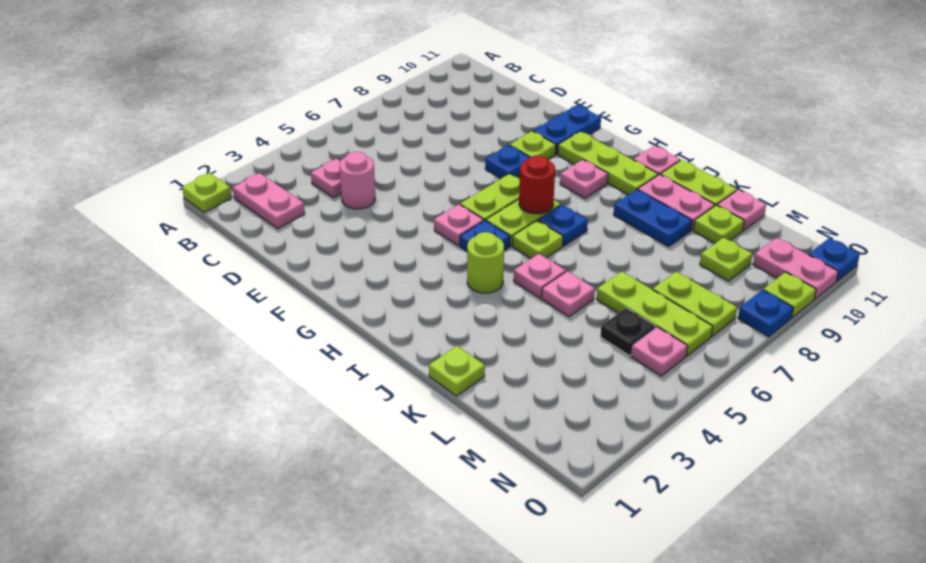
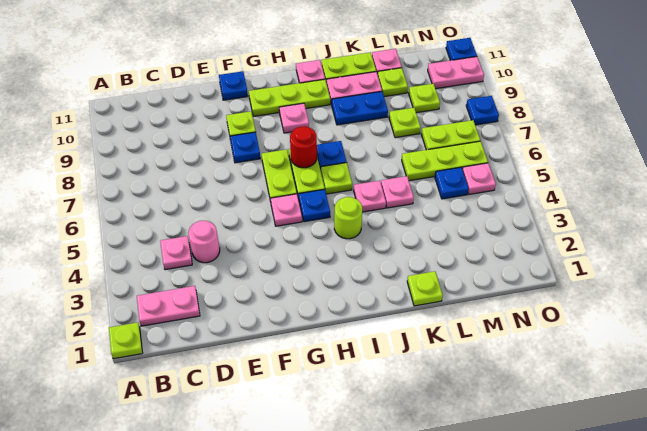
blue 1x2 plate [533,105,601,154] -> blue 1x1 plate [219,71,248,100]
black 1x1 plate [600,308,656,356] -> blue 1x1 plate [435,167,469,199]
lime 1x1 plate [763,272,816,318] -> lime 1x1 plate moved to [389,108,421,138]

